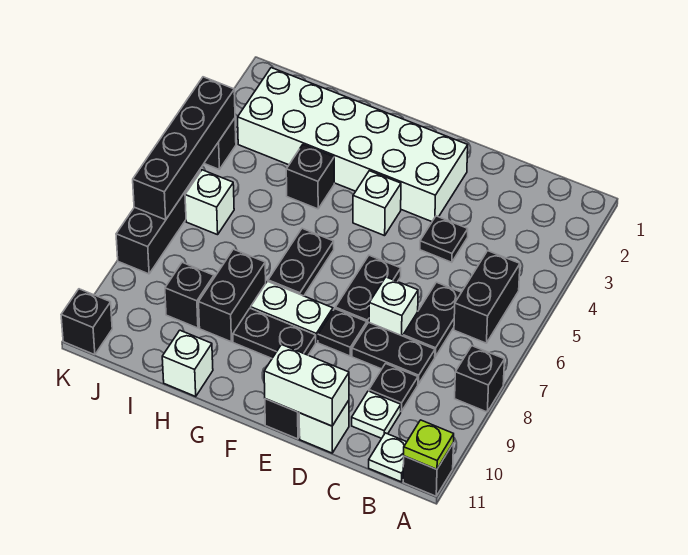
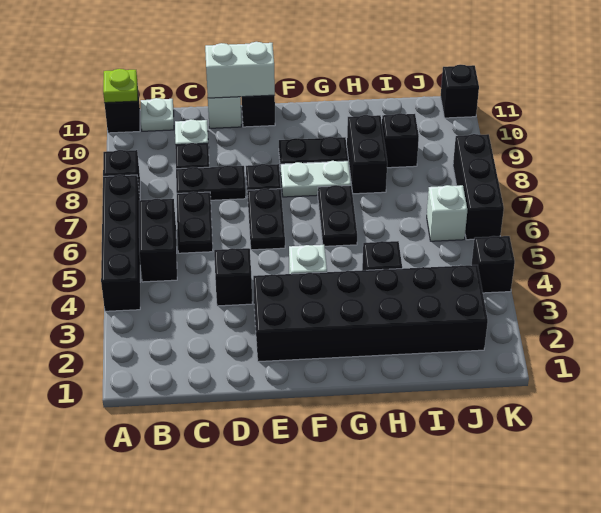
black 1x1 plate [420,216,468,262] -> black 1x1 brick [214,248,252,306]
white 1x1 brick [369,277,418,336] -> none
white 2x6 brick [238,68,468,222] -> black 2x6 brick [253,265,488,362]
white 1x1 brick [162,330,213,396] -> none
black 1x4 brick [133,77,235,220] -> black 1x4 brick moved to [101,175,140,311]

